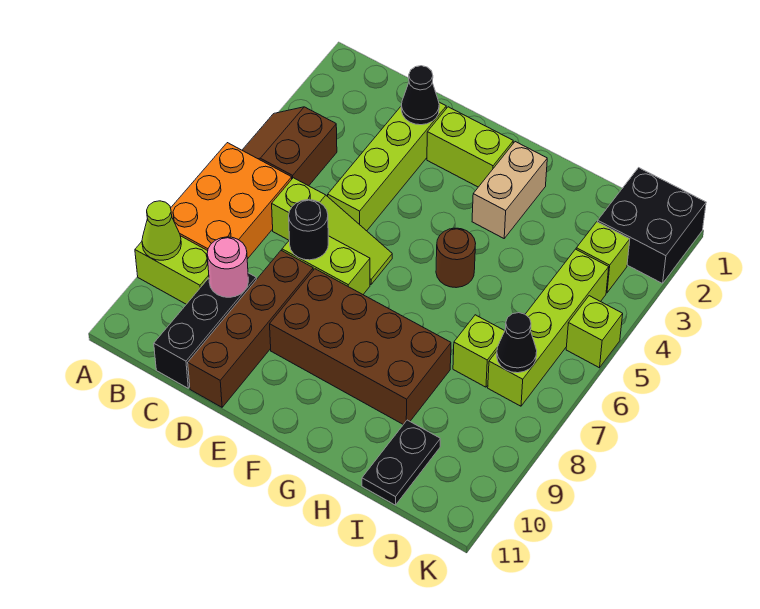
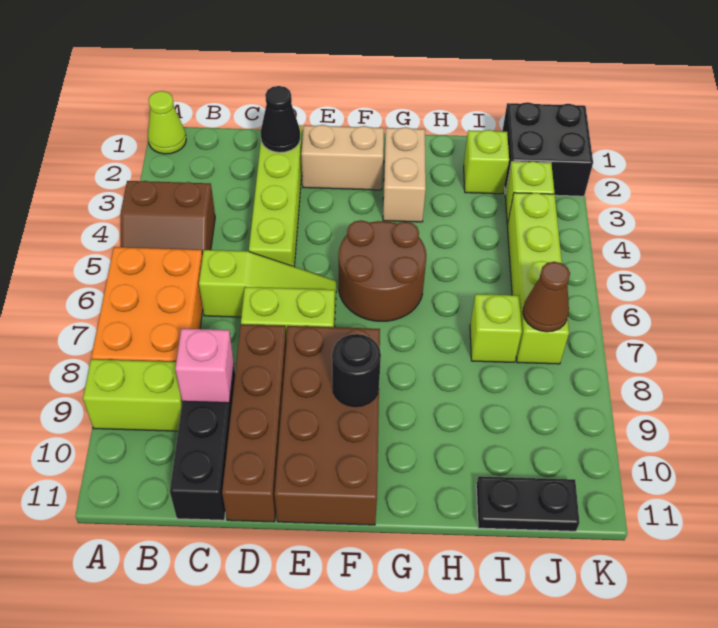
brown 2x2 slope [242,107,337,186] -> brown 2x2 slope turned to [121,181,215,256]
lime 1x1 cone [142,201,181,260] -> lime 1x1 cone moved to [148,91,186,154]
pink 1x1 round brick [207,237,248,297] -> pink 1x1 brick [175,329,234,403]
black 1x1 round brick [289,200,328,260] -> black 1x1 round brick moved to [332,334,381,407]
lime 1x2 brick [427,107,513,187] -> tan 1x2 brick [301,125,384,190]
brown 2x4 brick [270,269,451,424] -> brown 2x4 brick turned to [275,326,380,525]
brown 1x1 round brick [436,228,476,288] -> brown 2x2 round brick [339,220,426,321]
black 1x2 plate [362,420,440,505] -> black 1x2 plate turned to [476,476,580,531]
black 1x1 cone [497,313,537,373] -> brown 1x1 cone [523,262,570,332]
lime 1x1 brick [566,296,623,368] -> lime 1x1 brick moved to [464,130,509,194]

